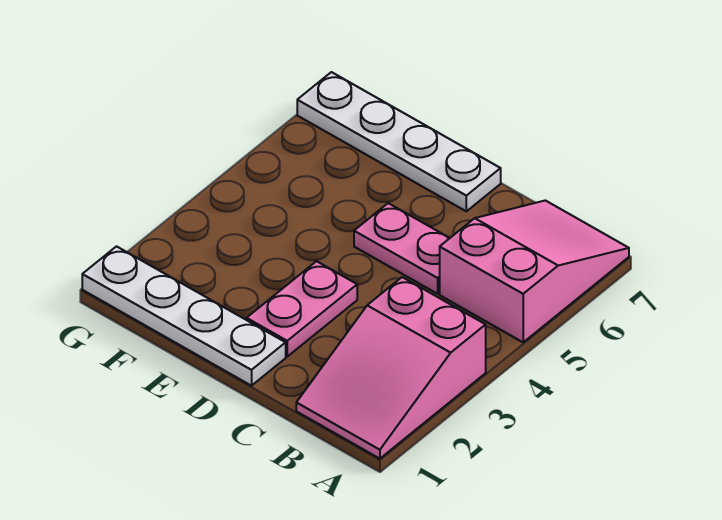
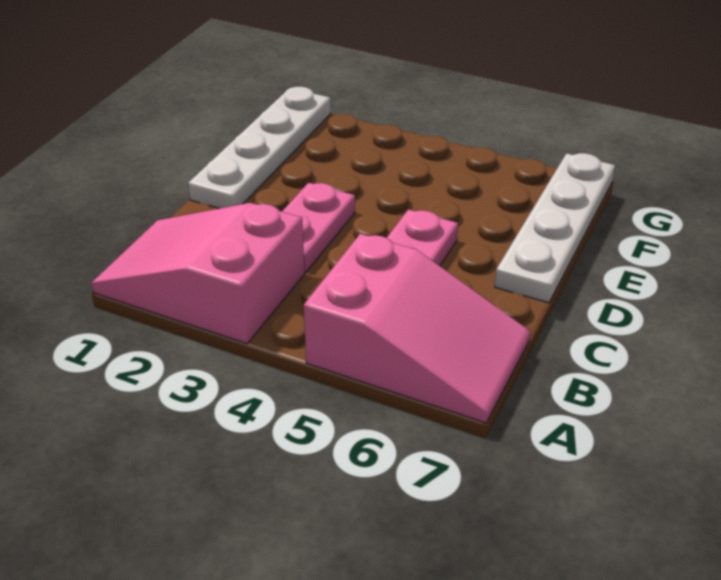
pink 1x2 plate [247,261,357,356] -> pink 1x2 plate turned to [282,183,355,272]

